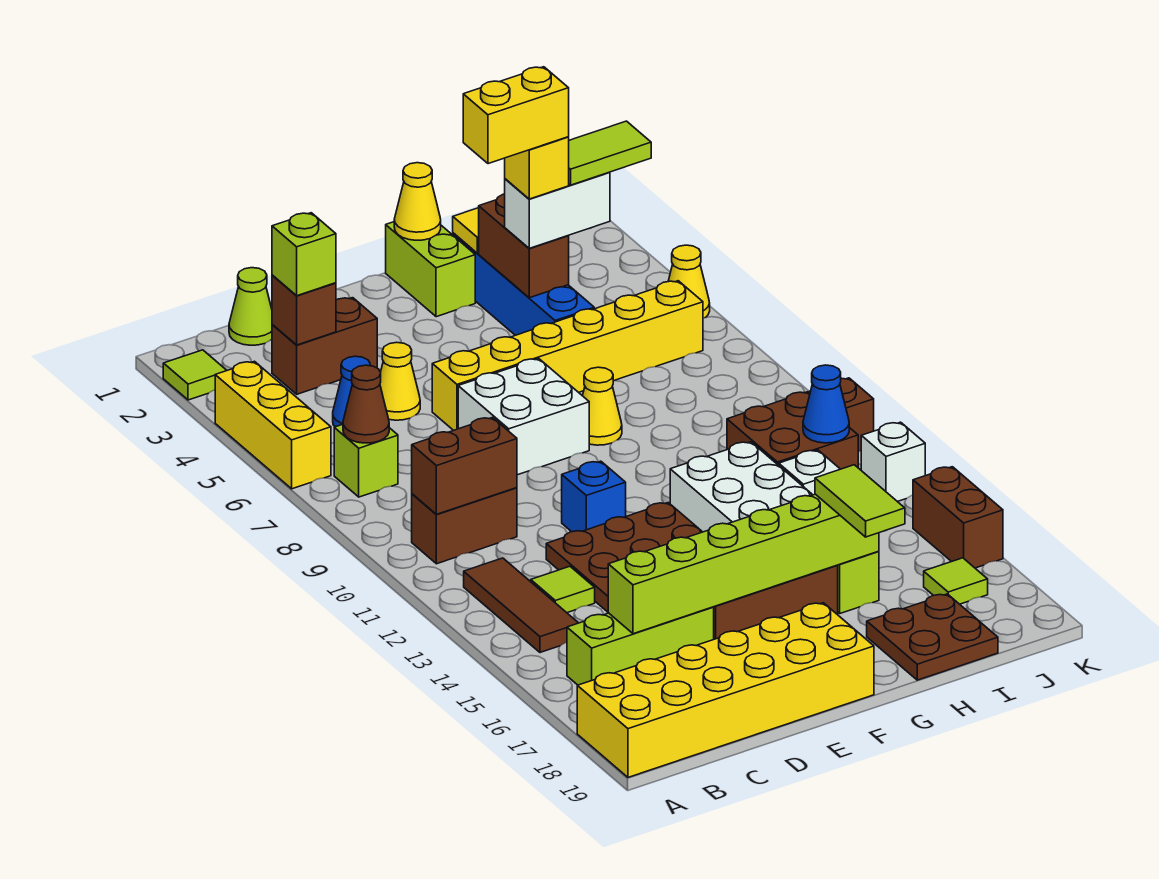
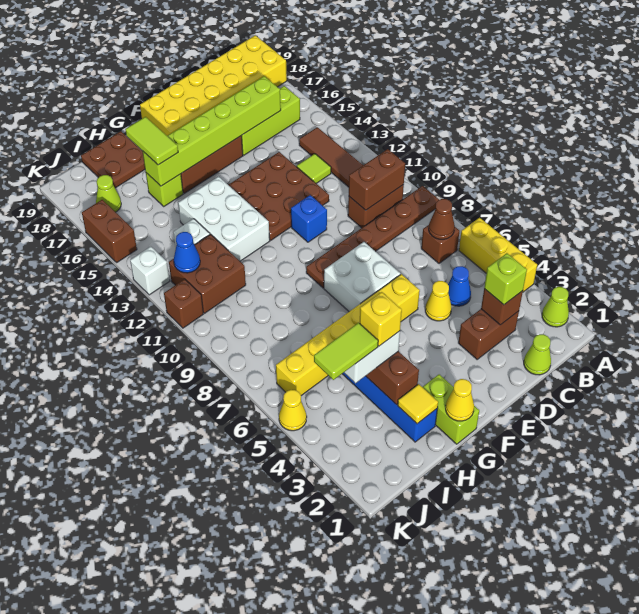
lime 1x1 tile [163,350,227,400] -> lime 1x1 cone [542,287,569,327]
none -> brown 1x6 plate [306,186,439,288]
lime 1x1 brick [334,424,398,497] -> brown 1x1 brick [421,225,459,263]
yellow 1x2 brick [463,67,569,164] -> none
yellow 1x1 cone [583,367,622,445] -> none
lime 1x1 tile [924,558,988,604] -> lime 1x1 cone [96,175,121,212]

